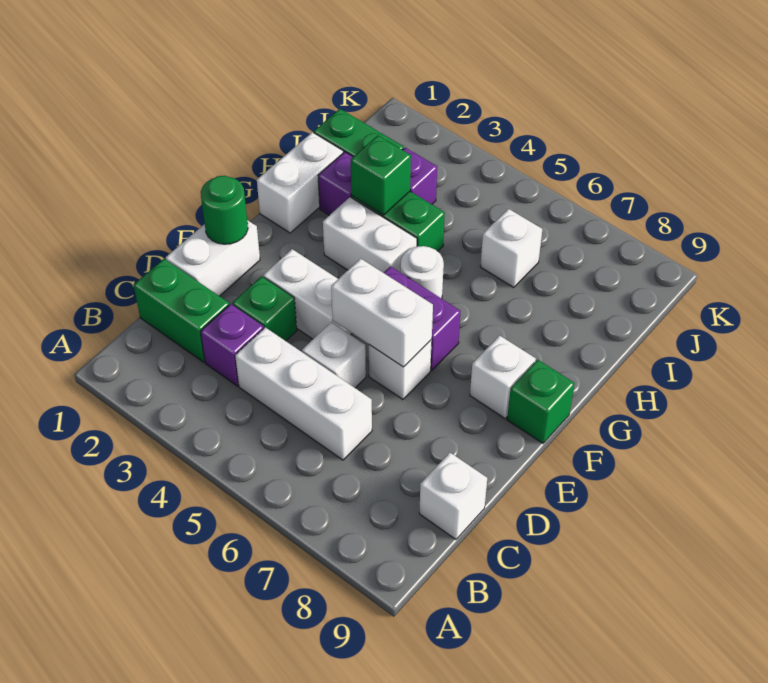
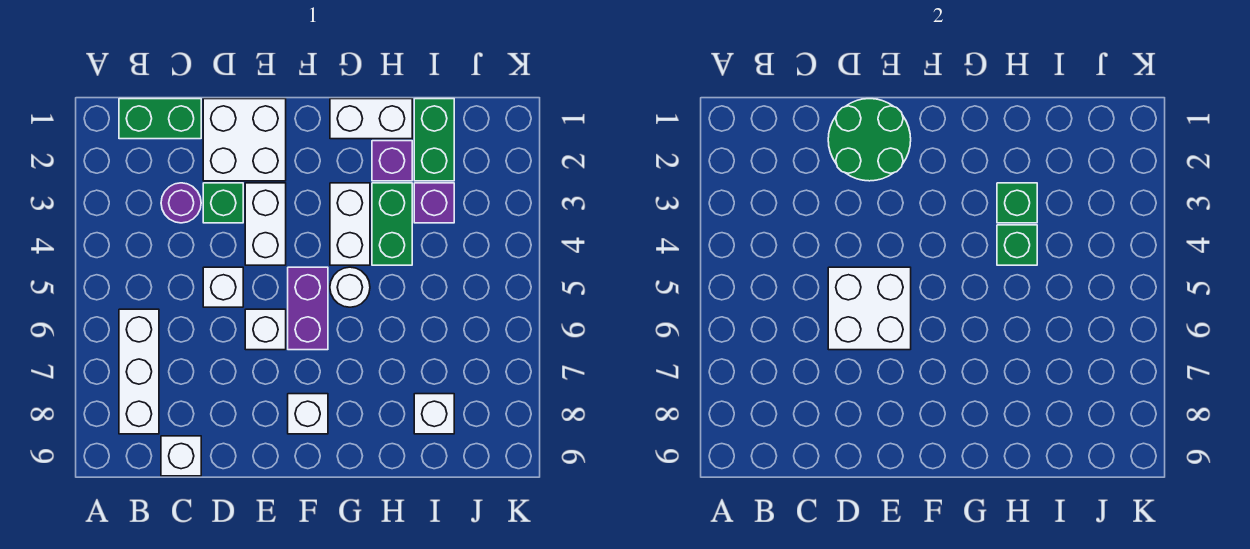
green 1x2 brick [134,259,229,362] -> green 1x2 brick turned to [119,99,201,139]
purple 1x1 brick [201,304,264,386] -> purple 1x1 round brick [161,183,201,223]
white 1x3 brick [235,327,372,460] -> white 1x3 brick moved to [119,309,159,434]
white 1x2 brick [166,220,260,296] -> white 2x2 brick [203,99,286,181]
green 1x1 round brick [201,176,248,244] -> green 2x2 round brick [828,99,911,181]
white 1x2 brick [331,259,433,367] -> white 2x2 brick [828,267,911,350]
green 1x1 brick [507,360,575,443] -> green 1x1 brick moved to [997,225,1037,265]
white 1x1 brick [480,209,542,287] -> white 1x1 brick moved to [414,394,454,434]

